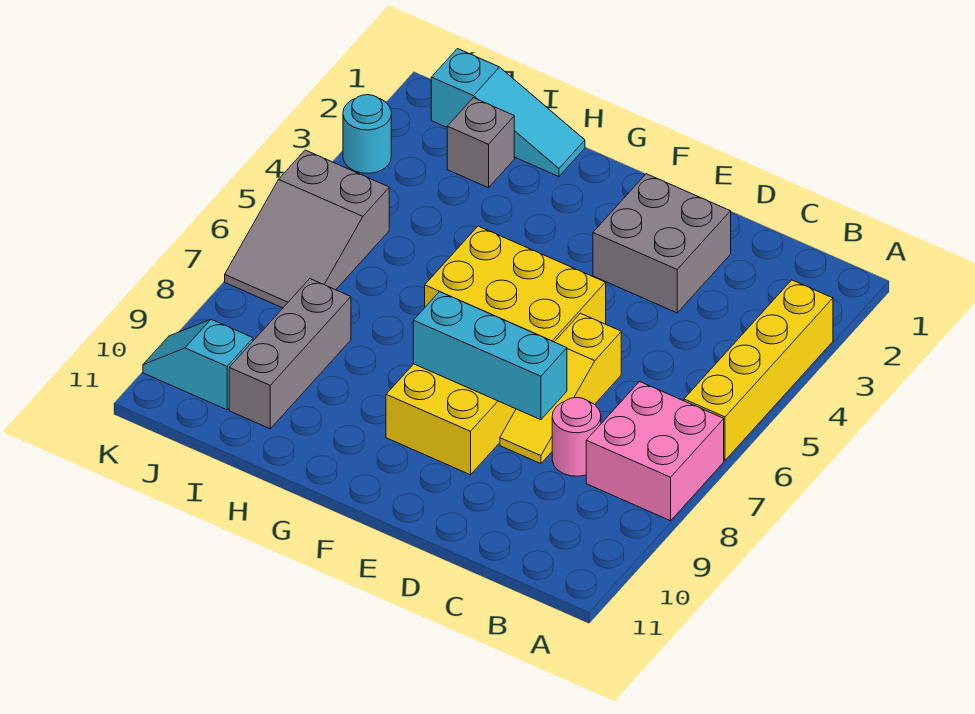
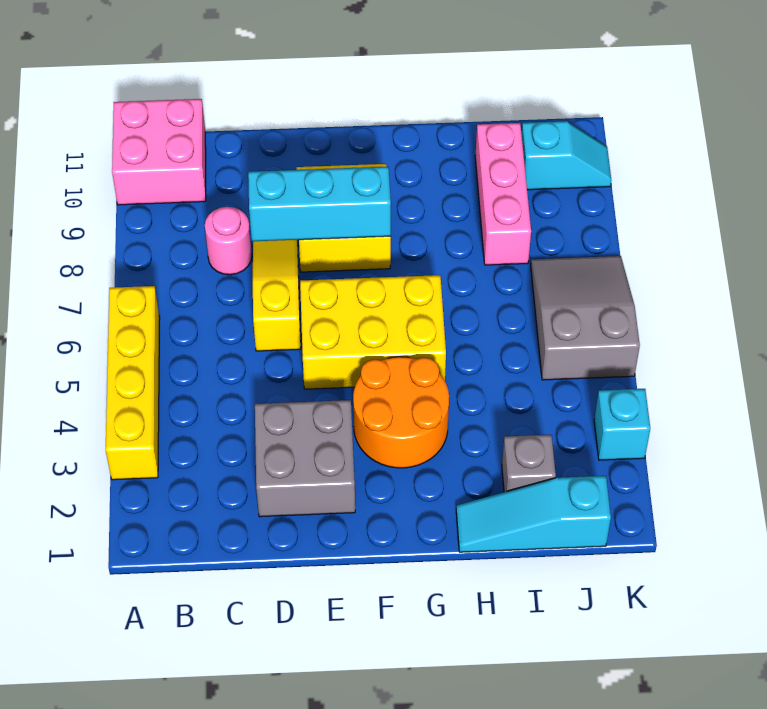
pink 2x2 brick [586,382,724,521] -> pink 2x2 brick moved to [112,99,206,205]
none -> orange 2x2 round brick [353,357,449,468]
grey 1x3 brick [229,279,351,429] -> pink 1x3 brick [475,123,531,265]
cyan 1x1 round brick [343,95,391,174] -> cyan 1x1 brick [594,389,650,460]

